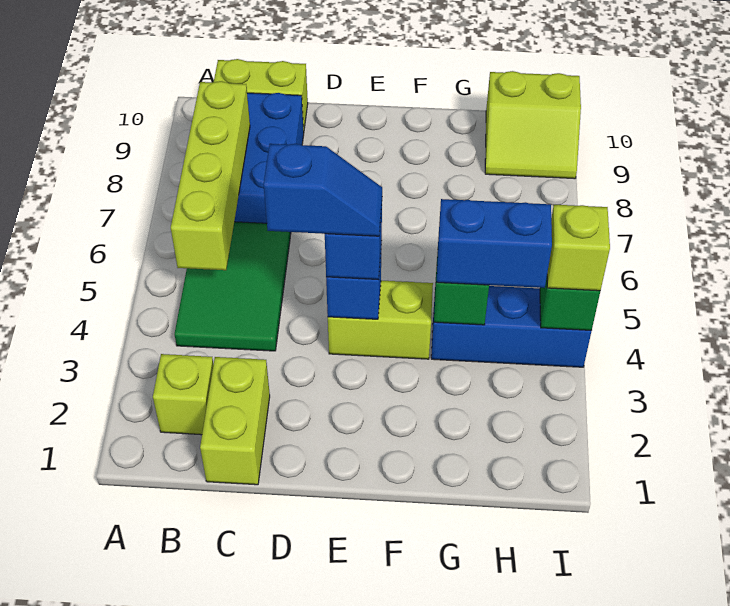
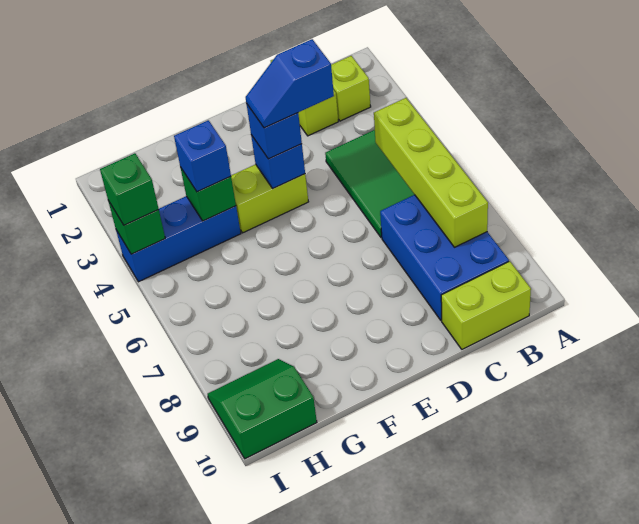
blue 1x2 brick [437,199,552,288] -> blue 1x1 brick [174,120,231,192]
lime 2x2 slope [485,71,581,179] -> green 2x2 slope [207,359,317,459]
lime 1x1 brick [547,205,610,291] -> green 1x1 brick [100,153,159,225]

